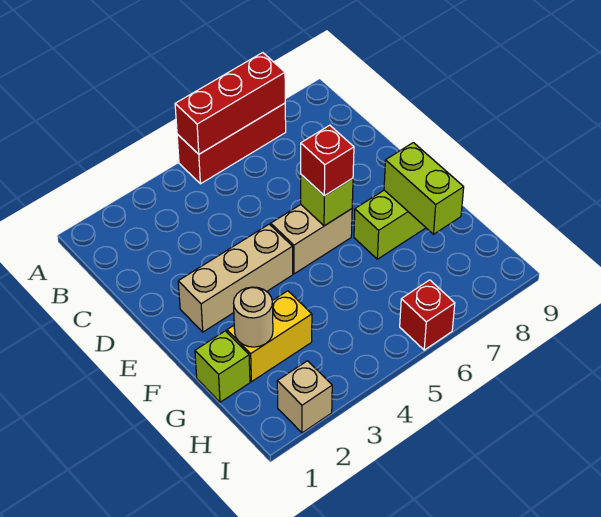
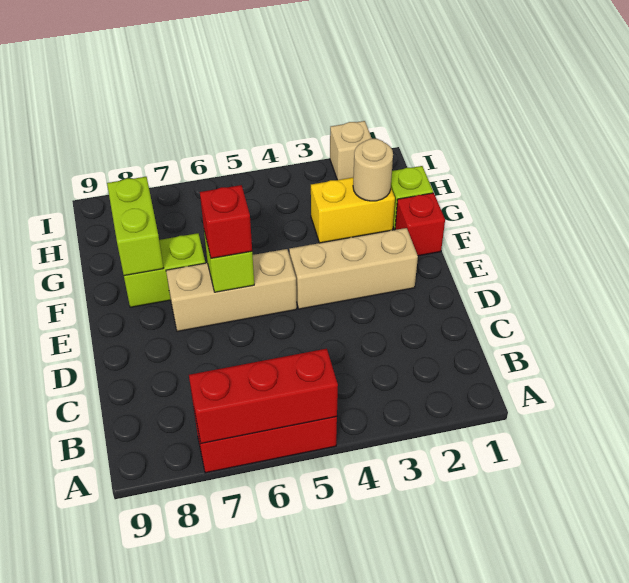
tan 1x2 brick [271,205,352,274] -> tan 1x3 brick [166,249,297,331]
red 1x1 brick [400,280,455,350] -> red 1x1 brick moved to [395,193,445,256]

